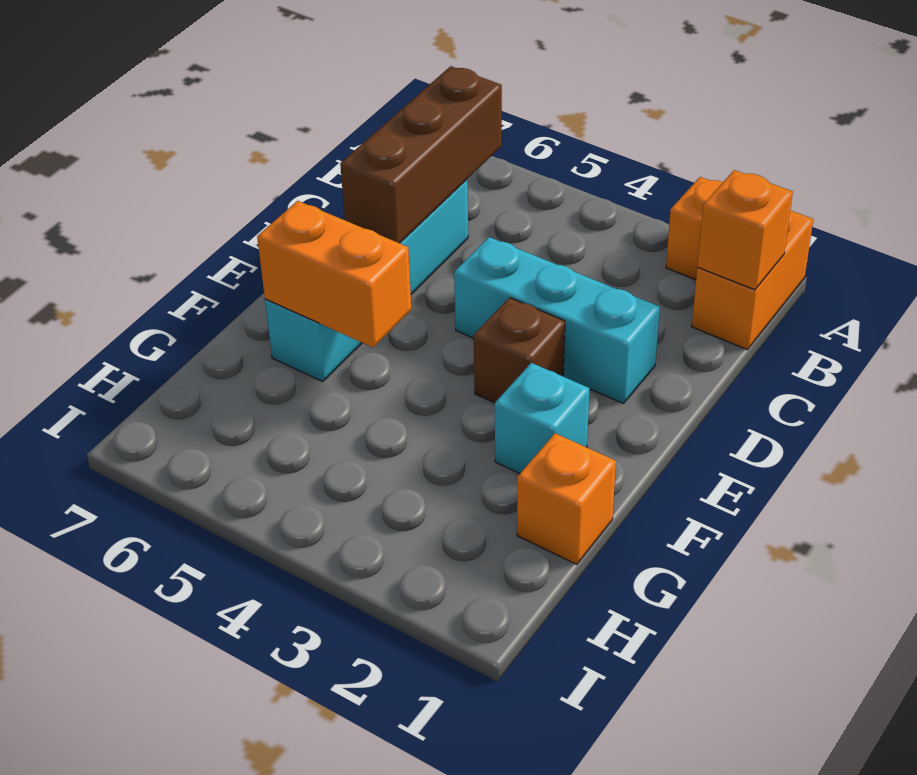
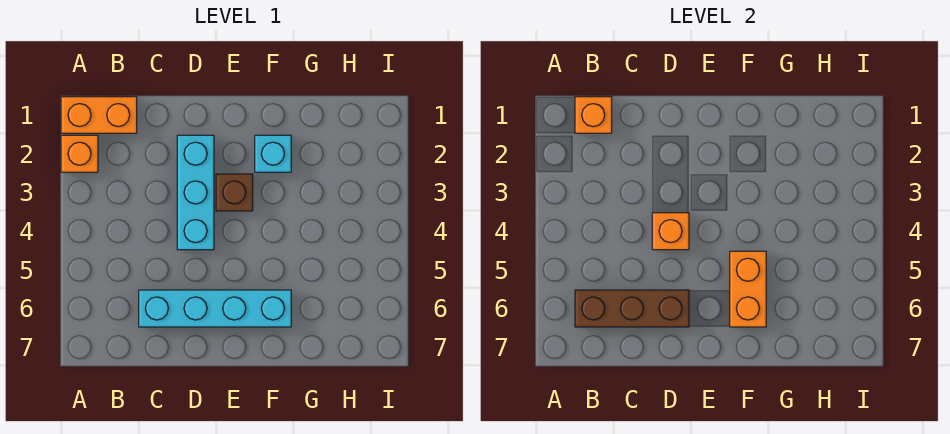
orange 1x1 brick [517,433,616,564] -> orange 1x1 brick moved to [652,213,689,250]

